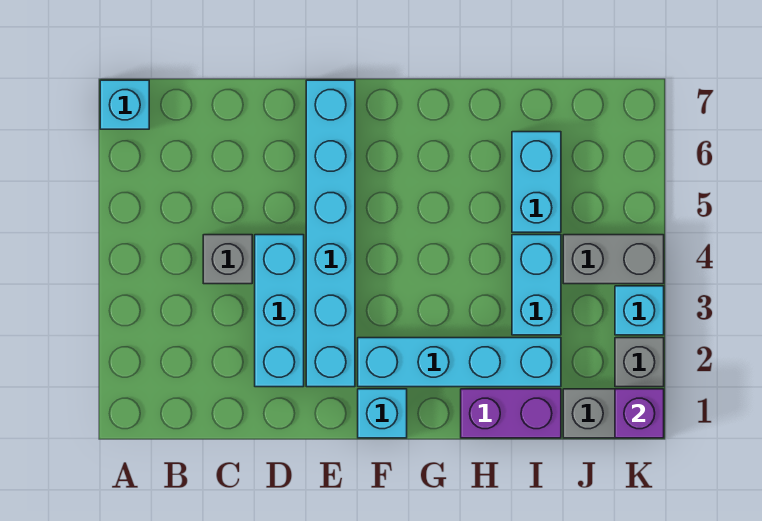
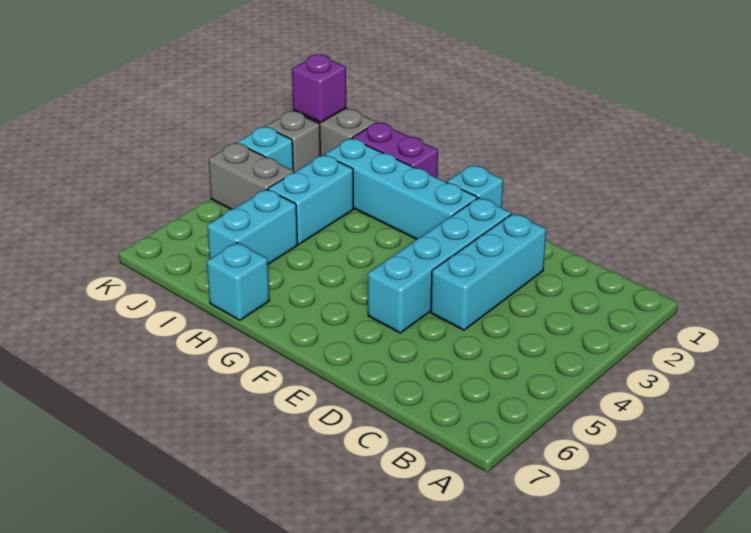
cyan 1x1 brick [100,80,149,129] -> cyan 1x1 brick moved to [207,243,269,320]
grey 1x1 brick [203,235,252,284] -> none
cyan 1x6 brick [306,80,355,387] -> cyan 1x4 brick [368,198,511,333]

